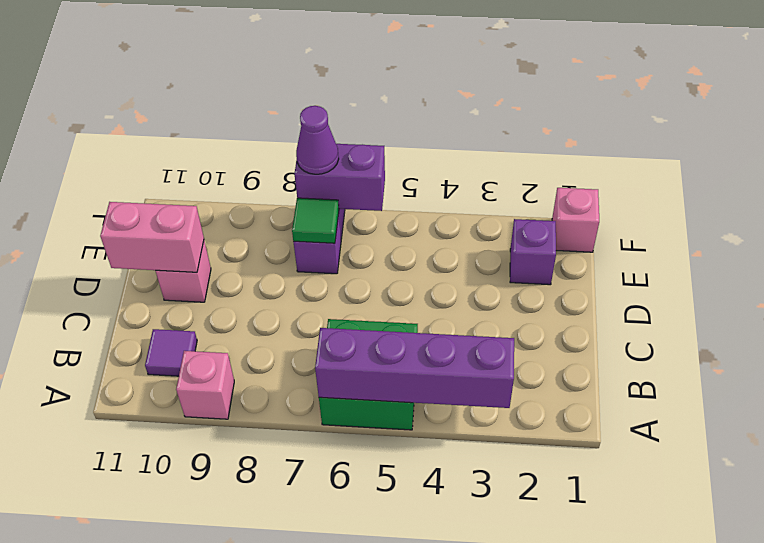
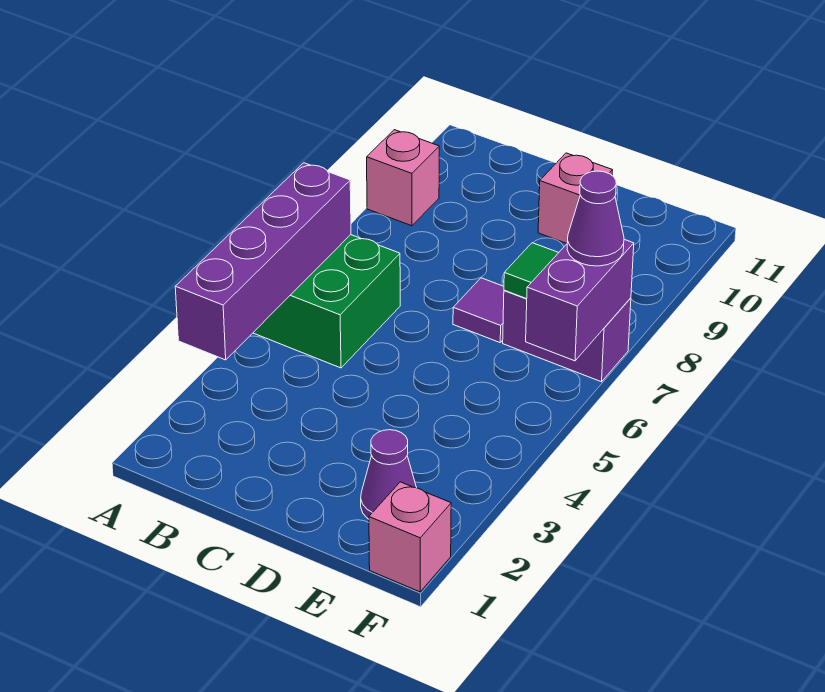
purple 1x1 tile [145,329,197,376] -> purple 1x1 tile moved to [453,278,504,342]
pink 1x2 brick [100,202,204,272] -> none
purple 1x1 brick [510,219,556,285] -> purple 1x1 cone [361,430,416,519]

